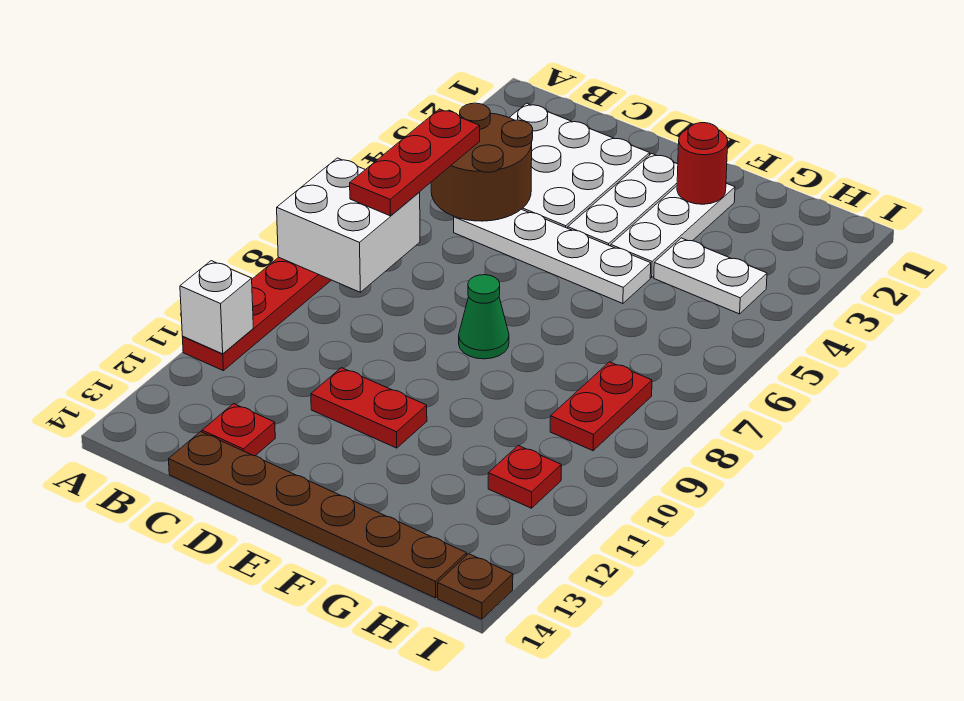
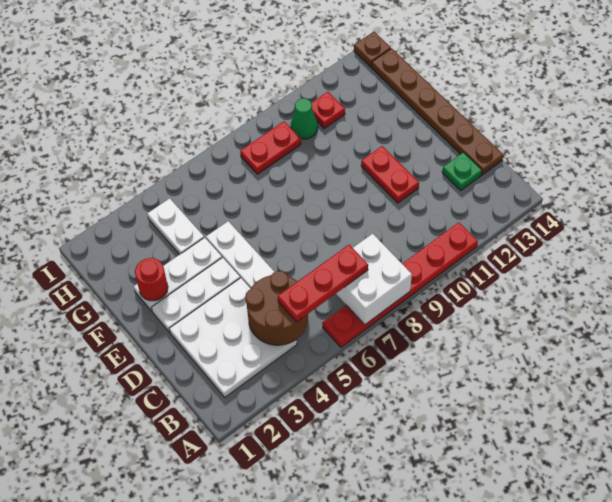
white 1x1 brick [180,261,253,354] -> none
red 1x1 plate [202,404,275,456] -> green 1x1 plate [442,152,482,190]
green 1x1 cone [459,275,509,359] -> green 1x1 cone moved to [291,98,318,139]

